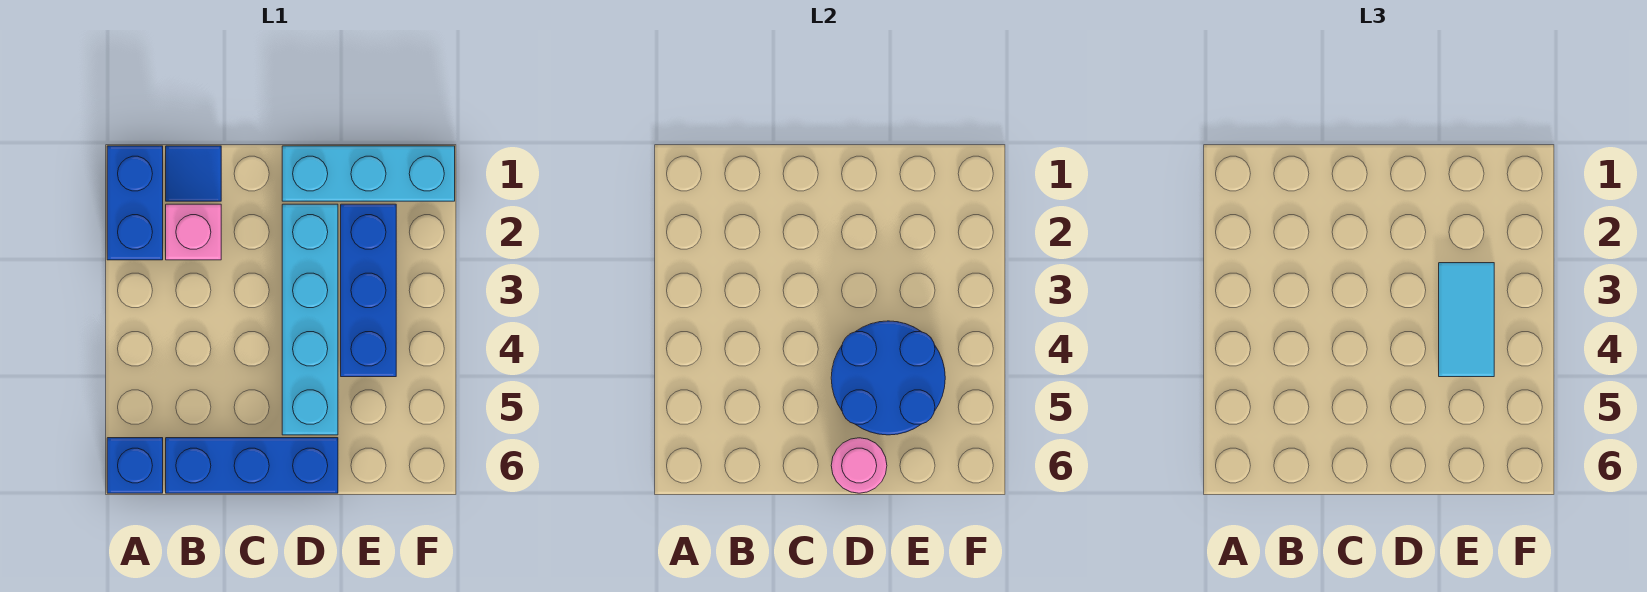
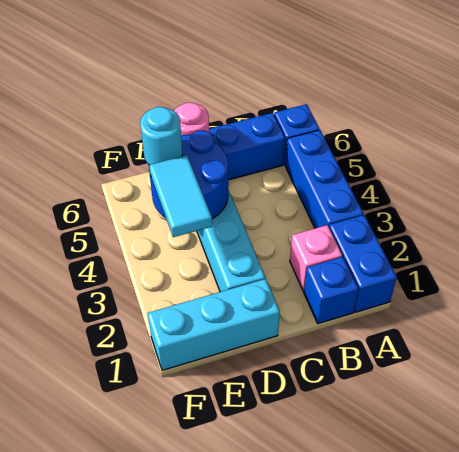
blue 1x1 tile [166,146,221,201] -> blue 1x1 brick [304,257,358,324]
blue 1x3 brick [341,204,396,377] -> blue 1x3 brick moved to [285,130,364,228]
none -> cyan 1x1 round brick [140,107,182,165]

